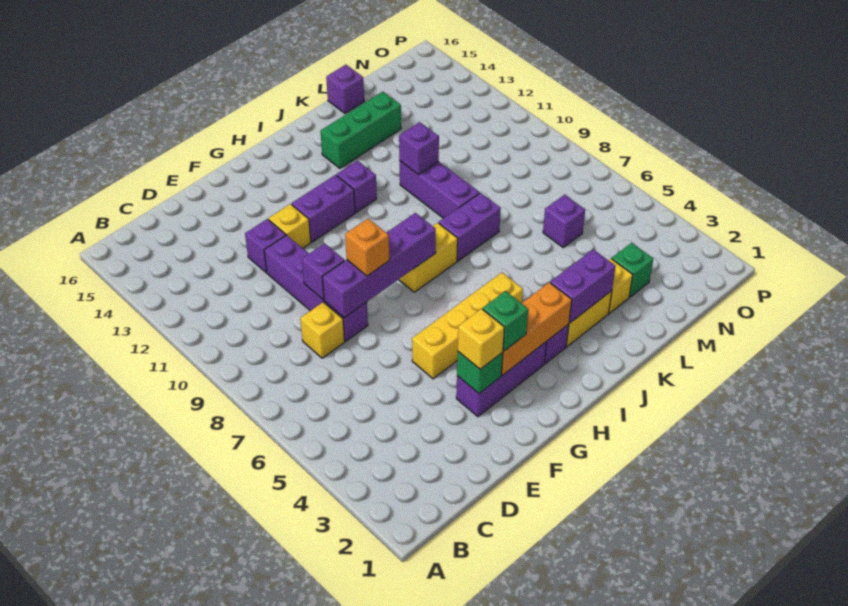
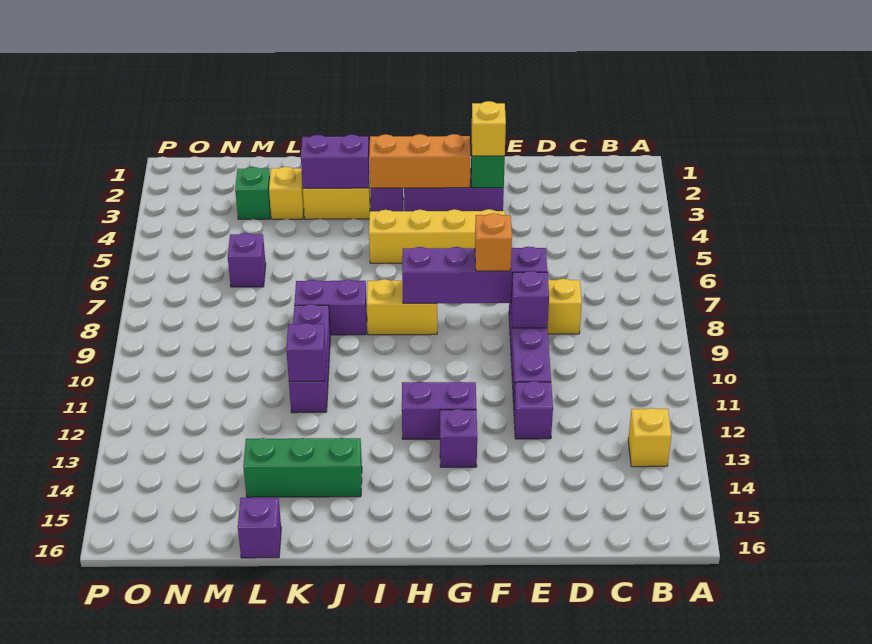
yellow 1x1 brick [268,204,311,248] -> yellow 1x1 brick moved to [628,408,671,467]
green 1x1 brick [483,291,528,351] -> none
purple 1x1 brick [337,161,377,212] -> purple 1x1 brick moved to [440,409,477,467]

